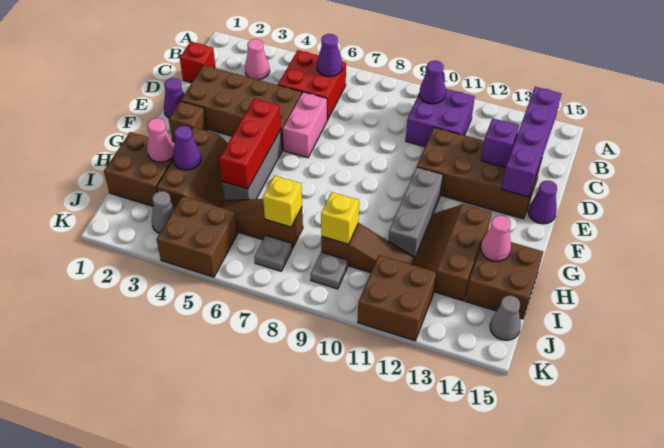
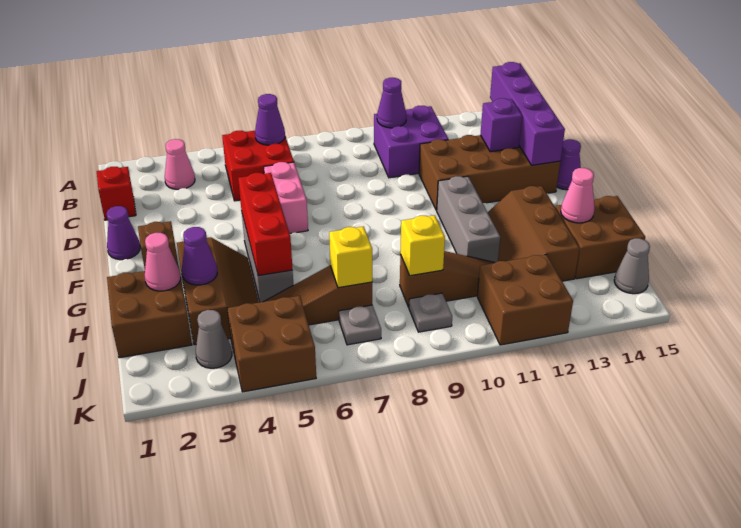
brown 2x4 brick [181,65,302,150] -> none

